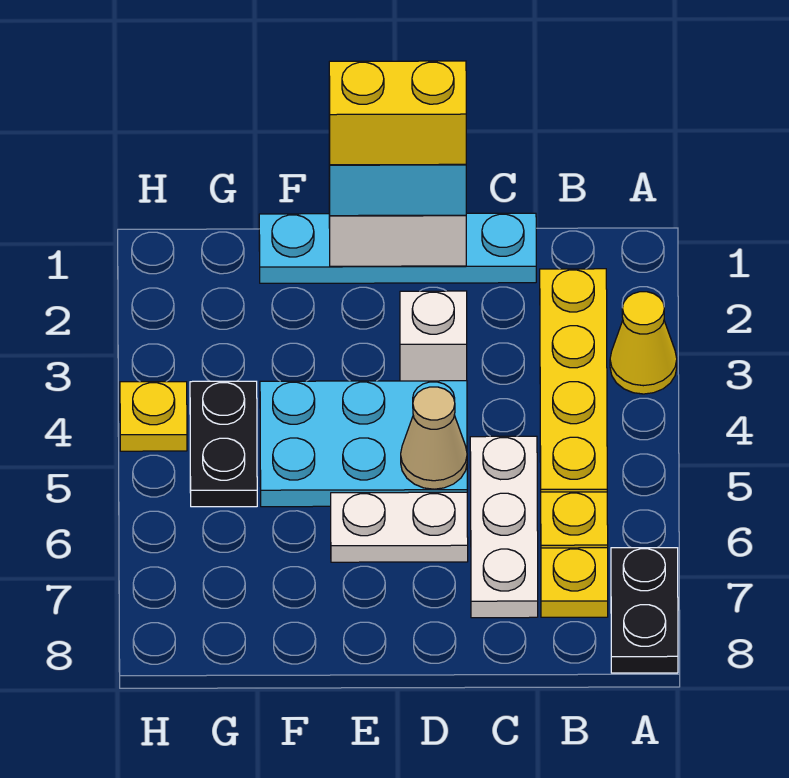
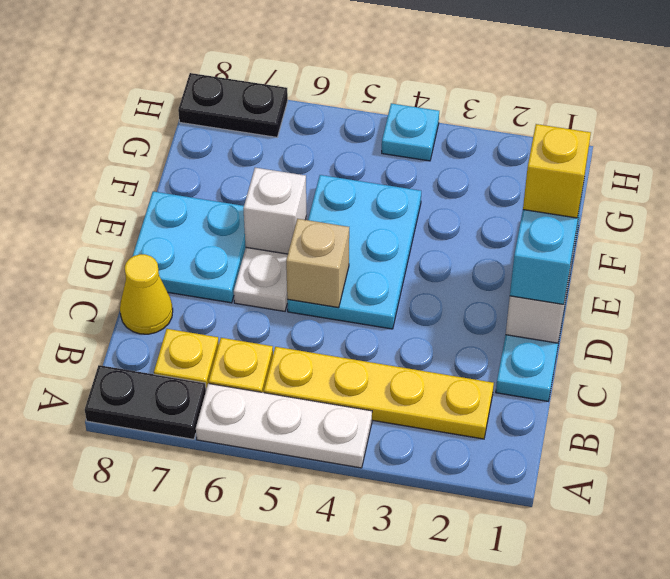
yellow 1x1 cone [610,292,677,394] -> yellow 1x1 cone moved to [120,254,173,334]
white 1x3 plate [470,436,538,618] -> white 1x3 plate moved to [196,383,372,468]
yellow 1x2 brick [329,61,466,165] -> yellow 1x1 brick [523,124,591,218]
white 1x1 brick [400,291,467,381] -> white 1x1 brick moved to [243,168,307,254]
tan 1x1 cone [401,387,467,489] -> tan 1x1 brick [286,219,349,308]
none -> cyan 2x2 plate [132,191,246,303]
black 1x2 plate [190,381,257,507] -> black 1x2 plate moved to [178,73,288,137]
yellow 1x1 plate [120,382,187,451] -> cyan 1x1 plate [382,103,439,161]

